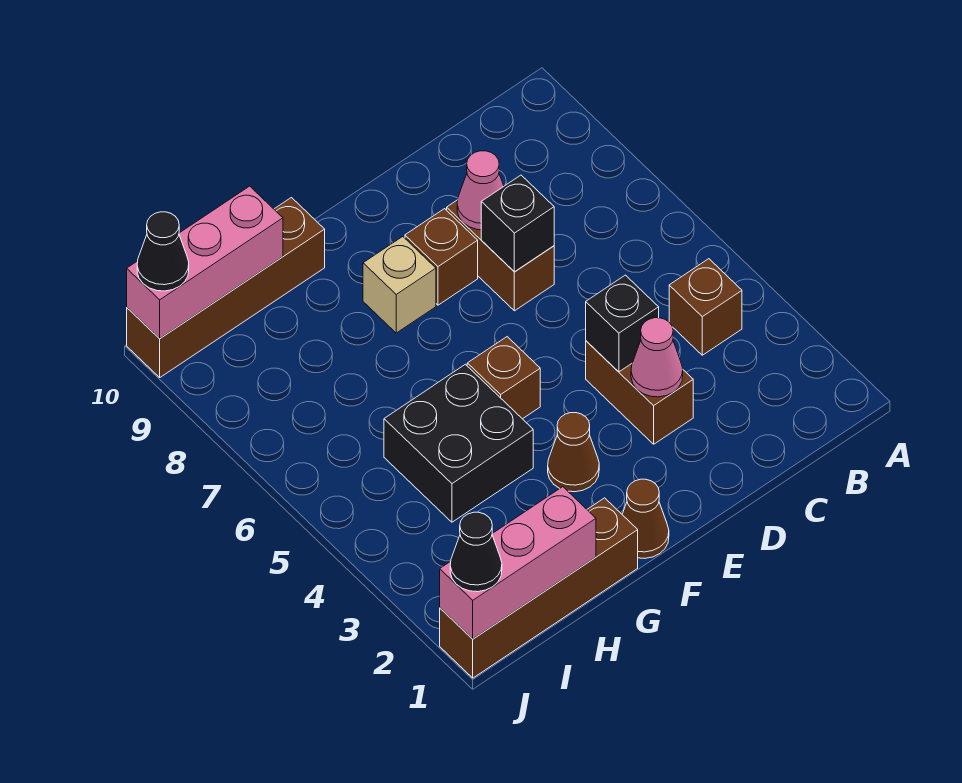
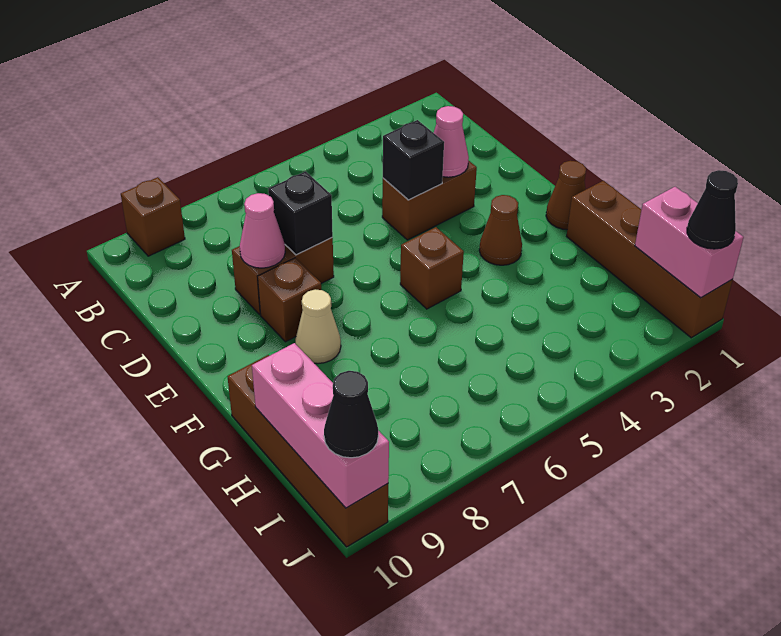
brown 1x1 brick [669,259,742,355] -> brown 1x1 brick moved to [121,177,185,256]
tan 1x1 brick [363,237,436,333] -> tan 1x1 cone [295,289,341,364]
black 2x2 brick [384,364,533,522] -> none
pink 1x3 brick [440,487,596,639] -> pink 1x2 brick [635,187,744,298]

